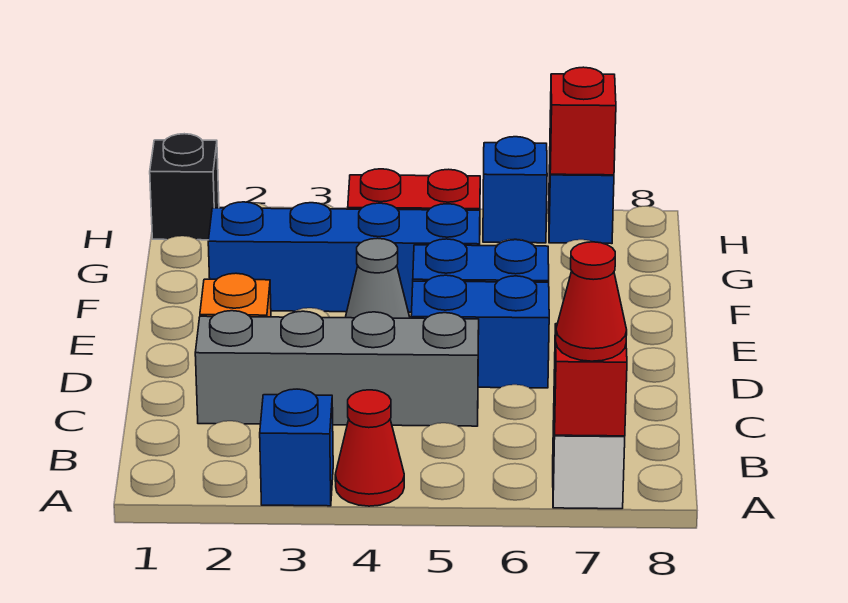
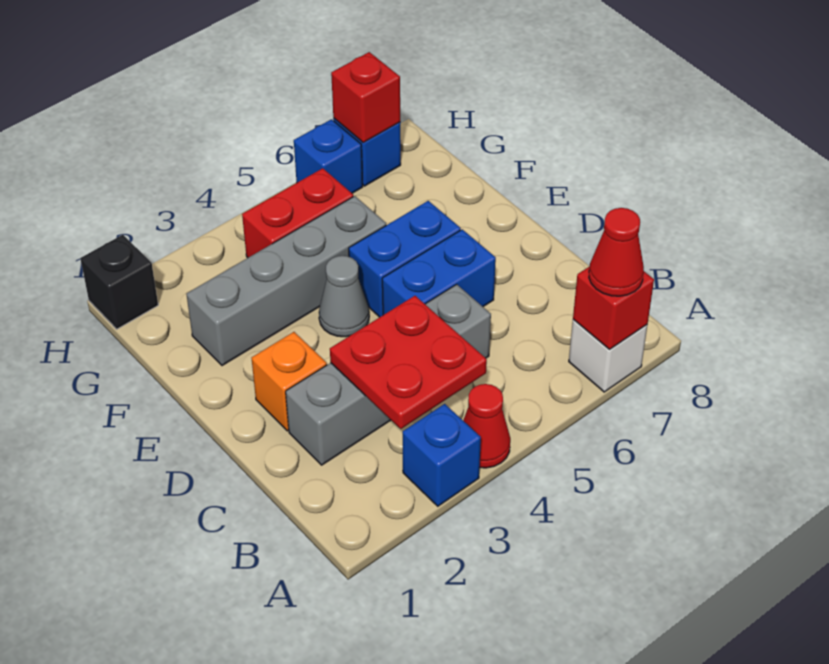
none -> red 2x2 plate [330,296,487,429]
blue 1x4 brick [208,202,480,312] -> grey 1x4 brick [186,196,386,366]

